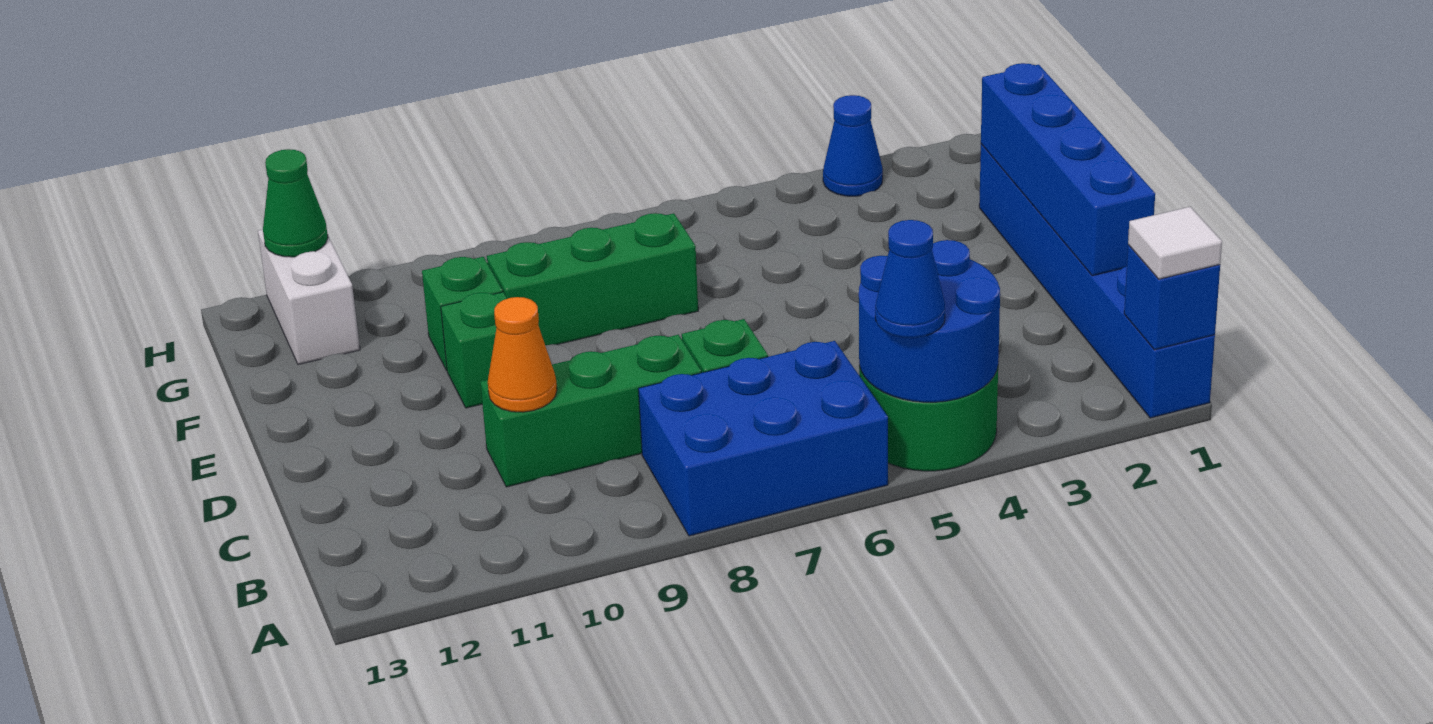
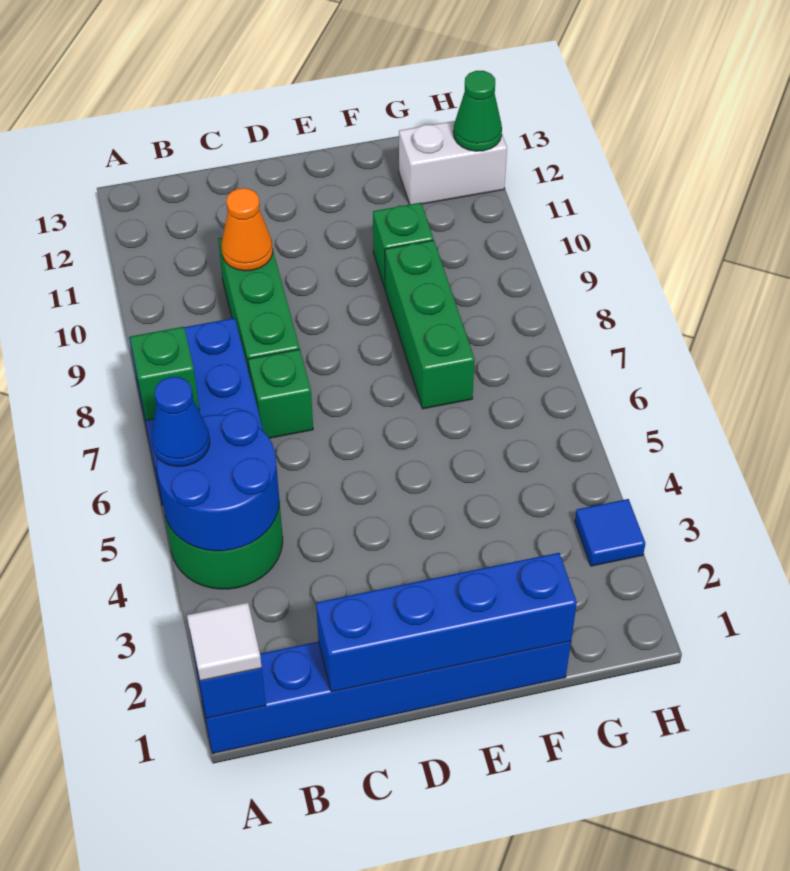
green 1x1 brick [441,292,507,408] -> green 1x1 brick moved to [130,327,199,421]
blue 1x1 cone [823,95,883,196] -> blue 1x1 tile [575,499,645,566]

